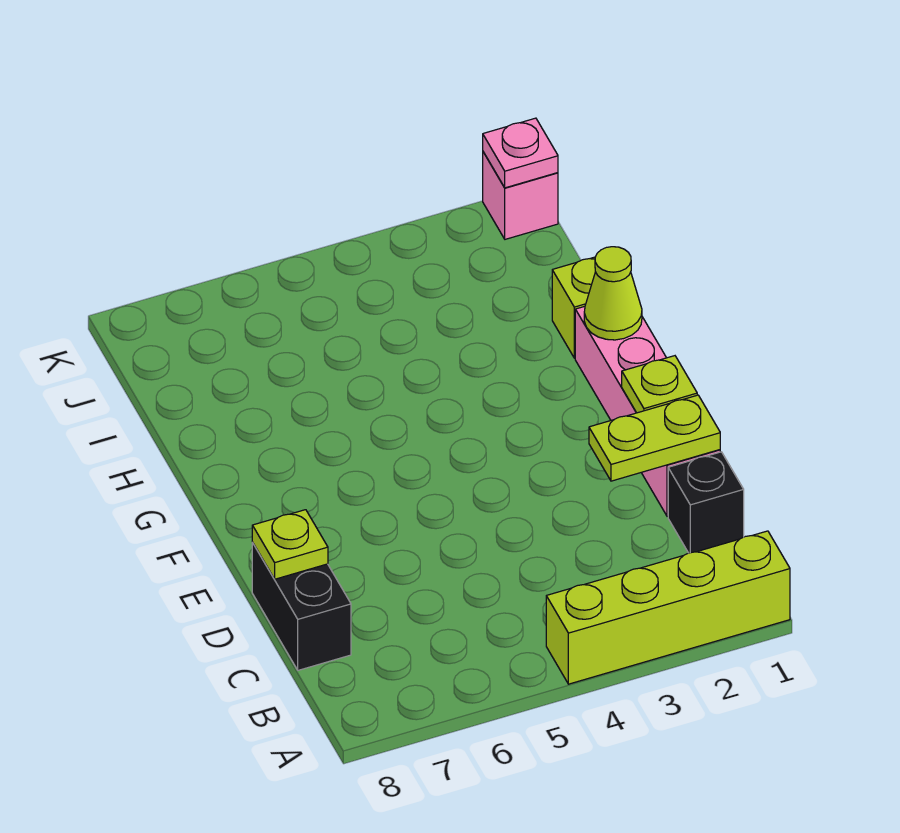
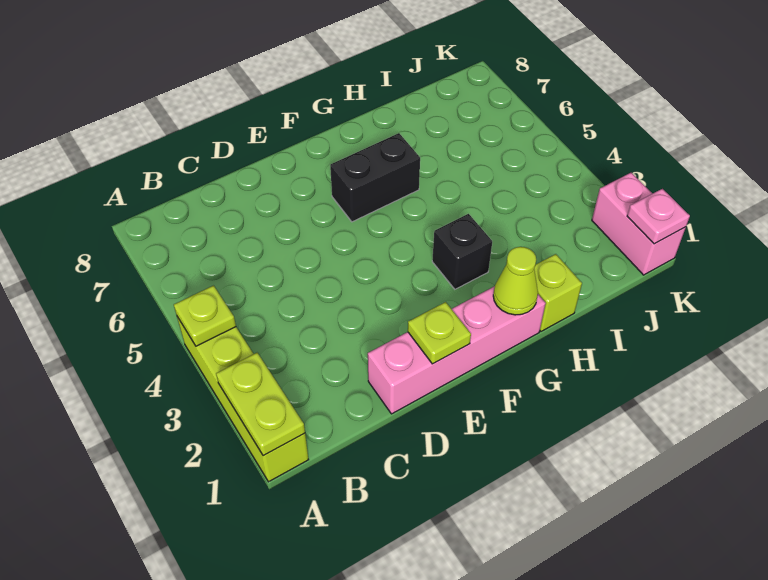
black 1x1 brick [668,452,744,553] -> black 1x1 brick moved to [432,214,492,289]
black 1x2 brick [252,543,351,670] -> black 1x2 brick moved to [330,133,420,222]
lime 1x2 plate [589,395,720,481] -> lime 1x2 plate moved to [216,353,305,456]
lime 1x1 plate [252,510,328,579] -> lime 1x1 plate moved to [174,286,236,346]
pink 1x1 brick [483,152,558,239] -> pink 1x2 brick [592,173,686,275]

